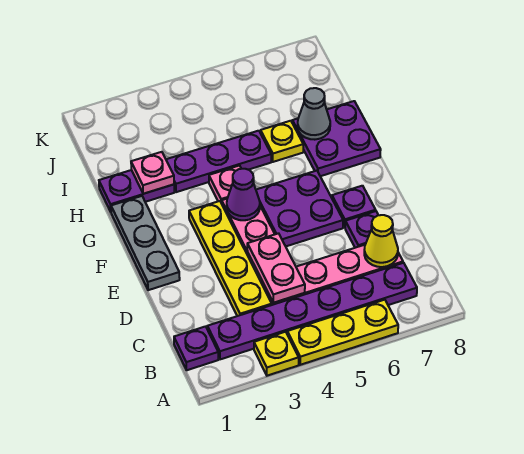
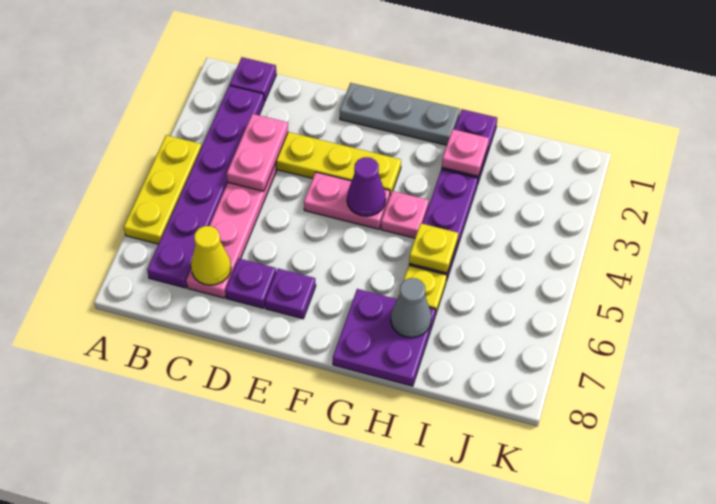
yellow 1x1 plate [254,332,299,376] -> yellow 1x1 plate moved to [409,223,458,273]
pink 1x2 plate [247,233,305,303] -> pink 1x2 plate turned to [227,114,288,191]
purple 2x2 plate [256,171,343,246] -> none

